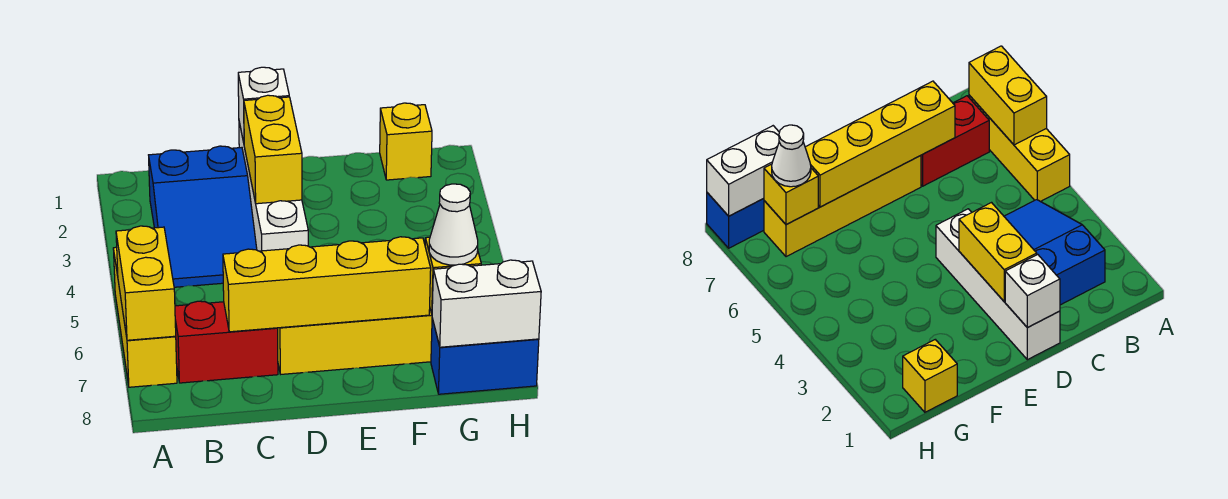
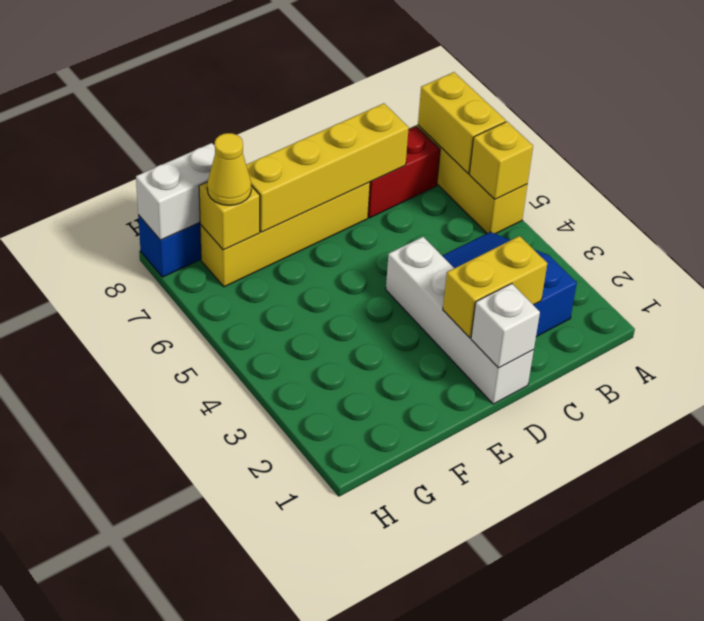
yellow 1x2 brick [244,95,302,204] -> yellow 1x2 brick turned to [443,236,547,338]
yellow 1x1 brick [380,103,432,180] -> yellow 1x1 brick moved to [469,122,533,199]
white 1x1 cone [429,184,478,265] -> yellow 1x1 cone [207,133,251,205]

